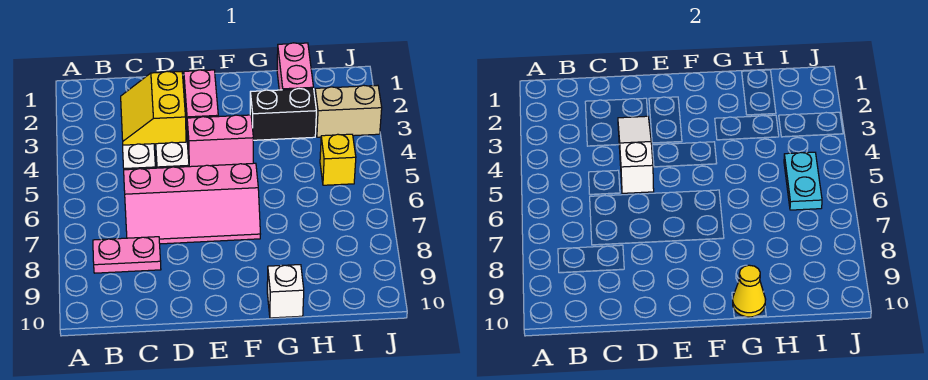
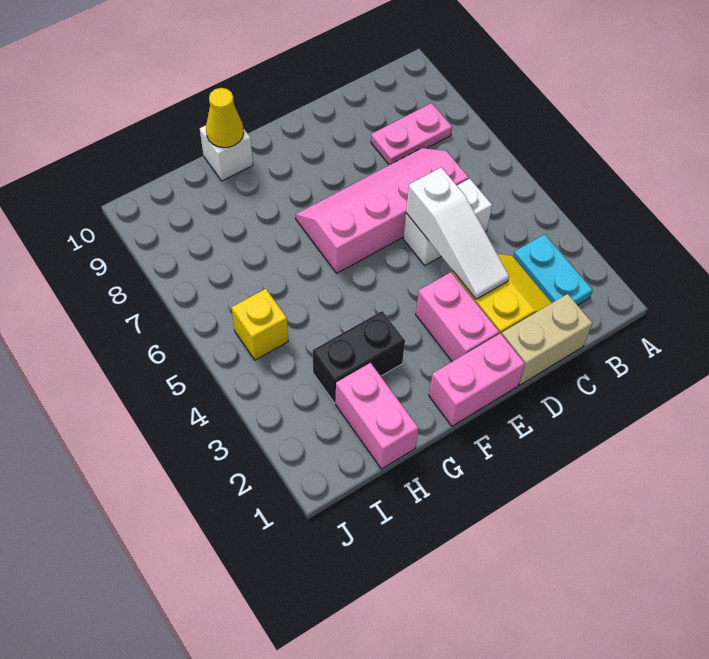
pink 1x2 brick [187,115,253,167] -> pink 1x2 brick moved to [429,333,525,426]
tan 1x2 brick [315,85,382,137] -> tan 1x2 brick moved to [502,294,592,385]
cyan 1x2 plate [784,152,822,210] -> cyan 1x2 plate moved to [513,234,593,305]

